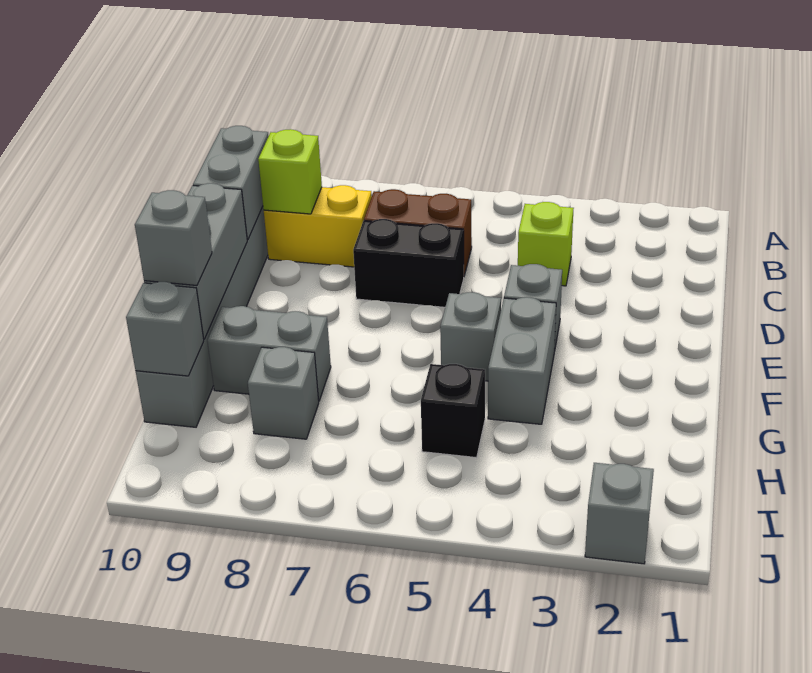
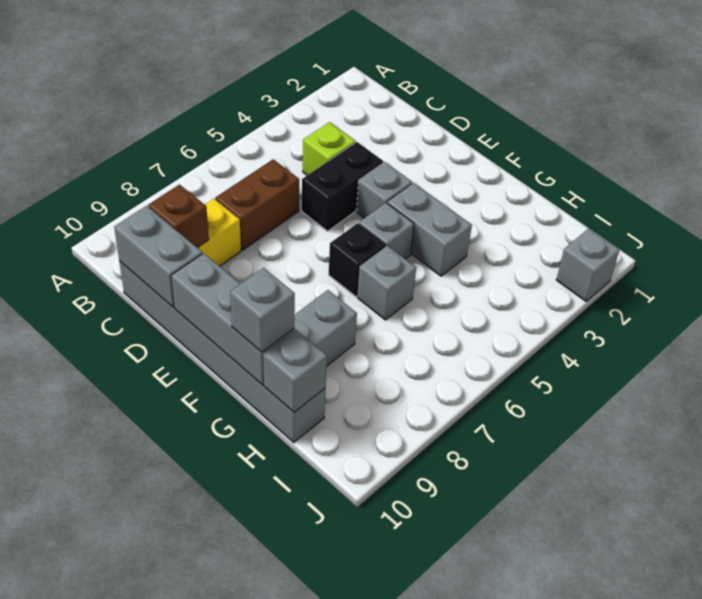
lime 1x1 brick [258,129,322,214] -> brown 1x1 brick [148,185,209,248]
black 1x2 brick [353,219,464,307] -> black 1x2 brick moved to [302,142,383,231]
black 1x1 brick [421,364,485,458] -> black 1x1 brick moved to [329,223,386,296]
grey 1x1 brick [248,347,319,439] -> grey 1x1 brick moved to [357,246,416,320]

